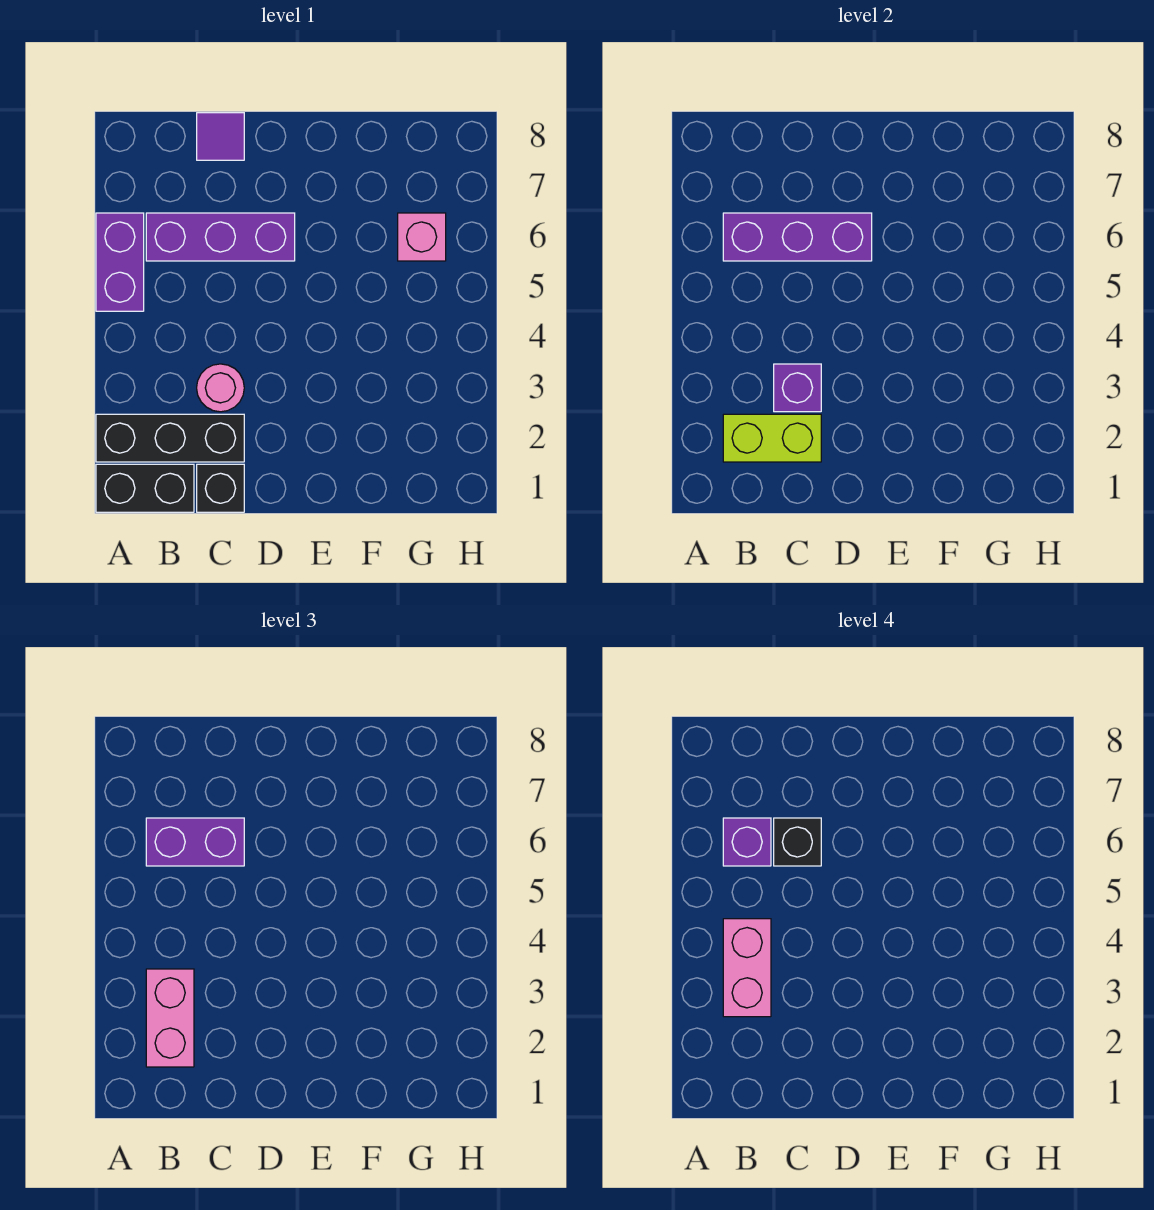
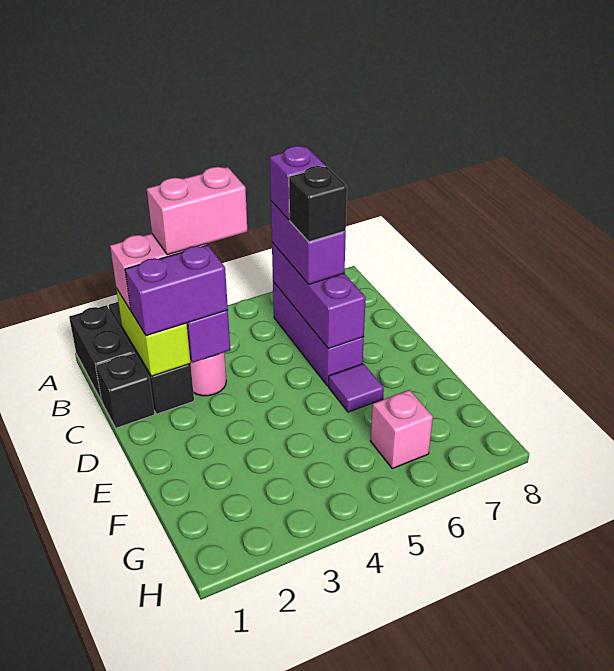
purple 1x2 brick [96,213,144,311] -> purple 1x2 brick moved to [125,245,228,336]
purple 1x1 tile [197,113,244,160] -> purple 1x1 tile moved to [329,364,384,412]

